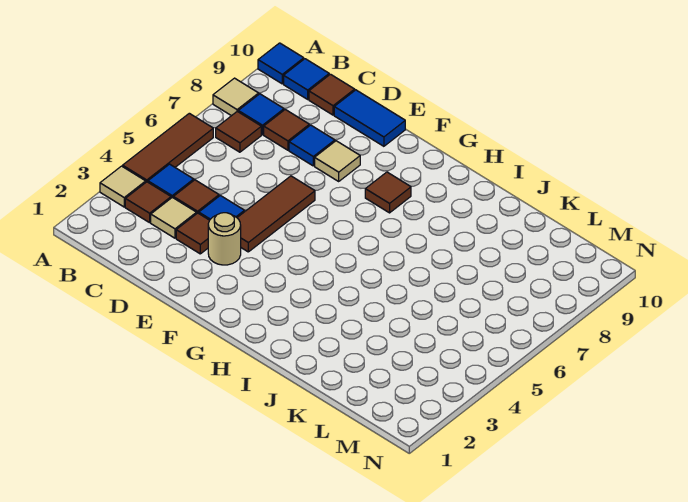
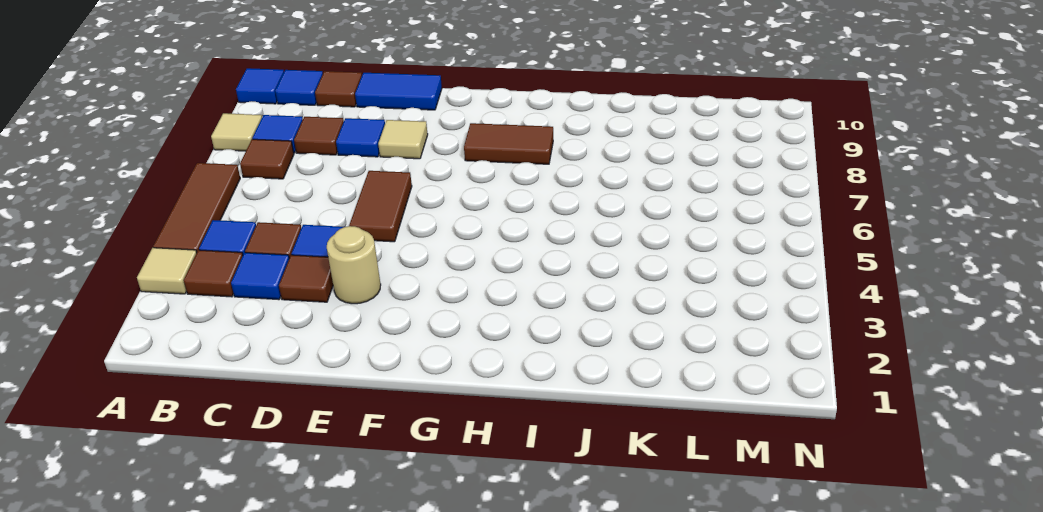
tan 1x1 tile [151,197,197,238] -> blue 1x1 tile [231,253,289,300]
brown 1x3 tile [237,176,315,252] -> brown 1x2 tile [349,171,412,242]
brown 1x1 tile [365,172,411,213] -> brown 1x2 tile [464,123,553,164]

